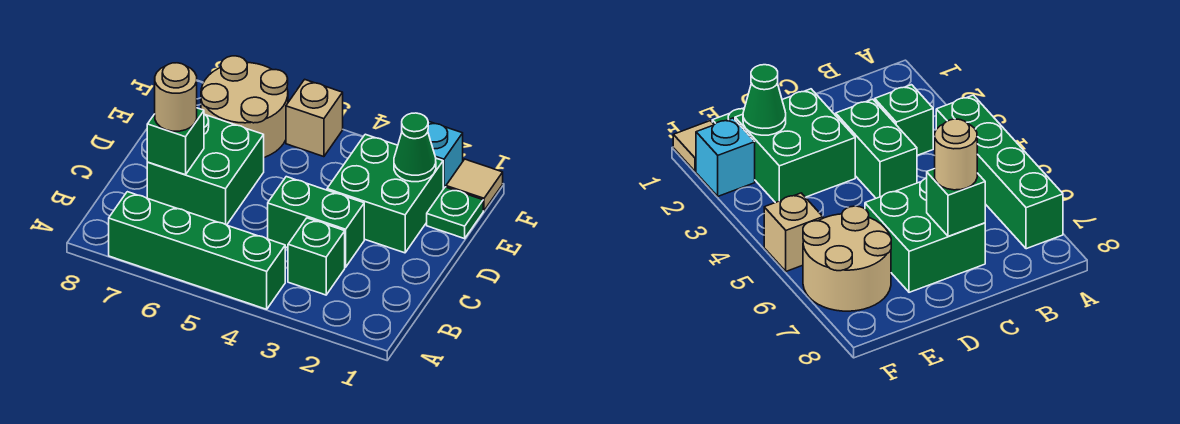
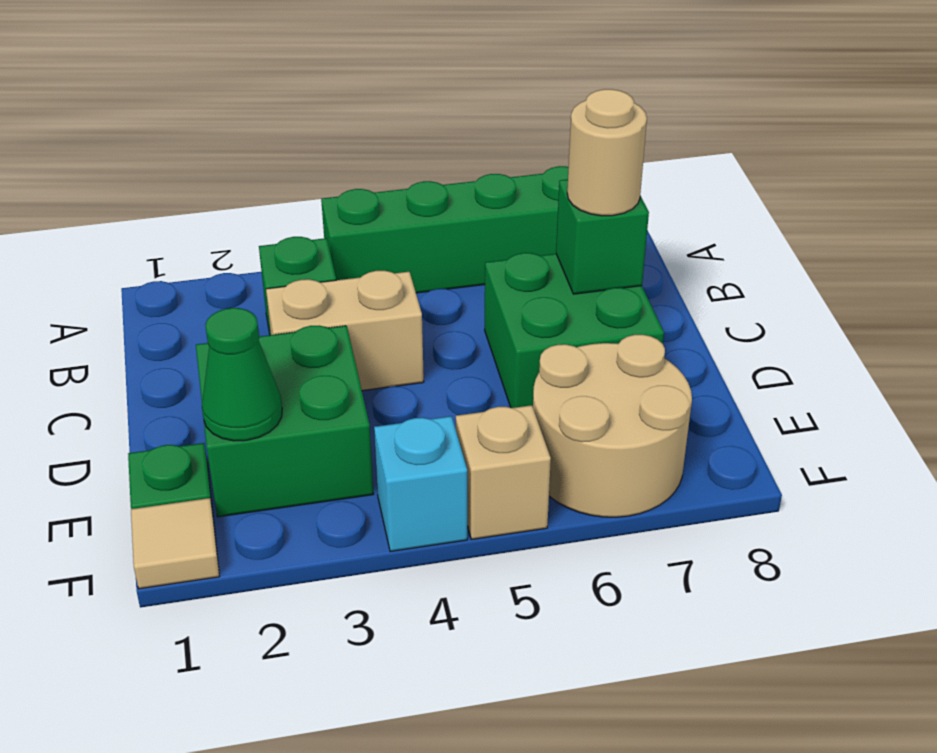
green 1x2 brick [268,177,364,267] -> tan 1x2 brick [266,271,424,391]
cyan 1x1 brick [428,121,463,189] -> cyan 1x1 brick moved to [374,416,467,552]

